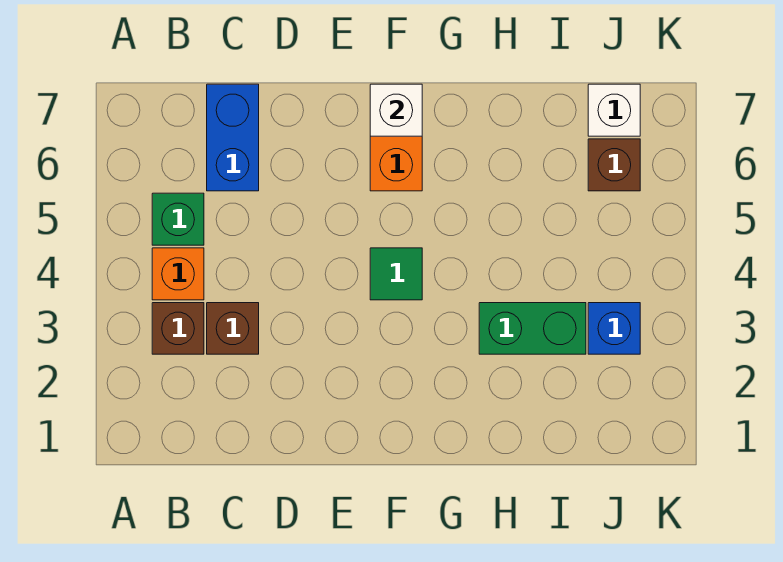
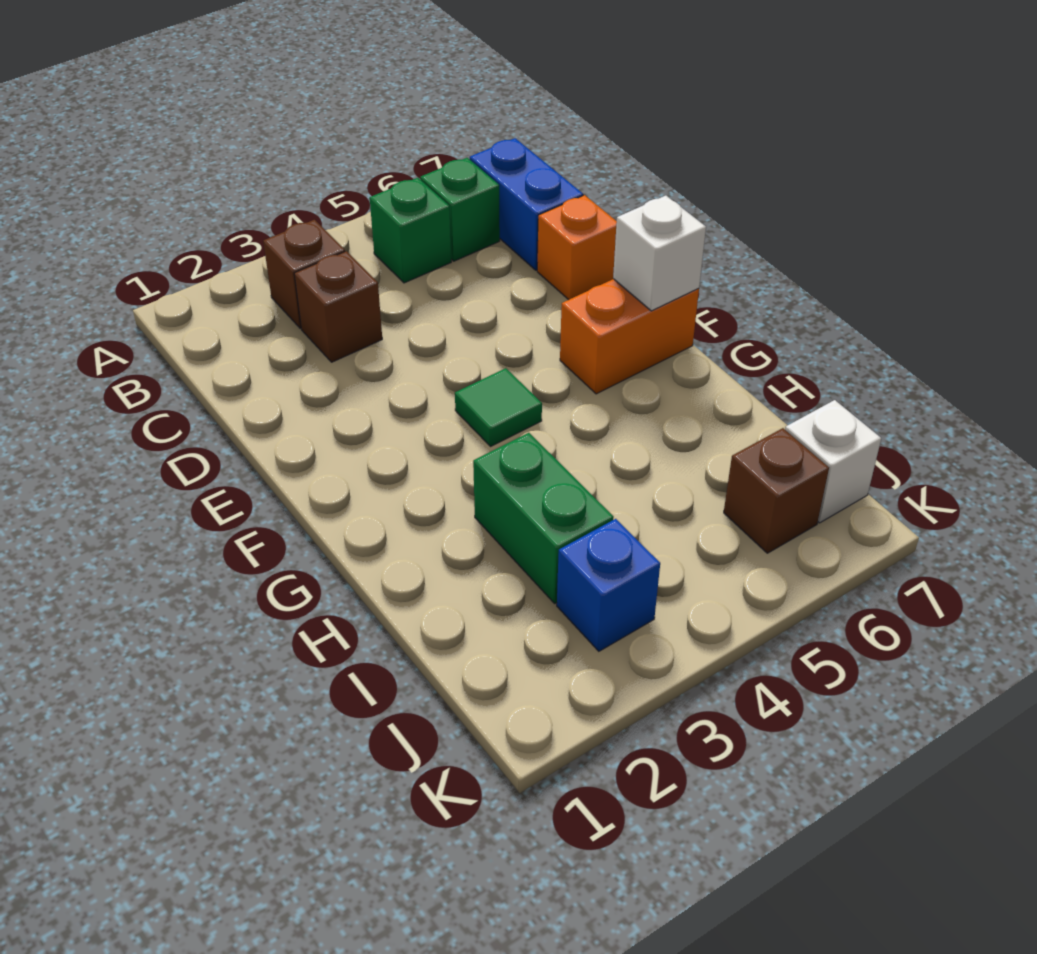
orange 1x1 brick [152,248,204,300] -> orange 1x1 brick moved to [537,195,617,300]
none -> green 1x1 brick [420,158,500,261]
blue 1x2 brick [207,84,259,191] -> blue 1x2 brick turned to [470,138,583,270]

